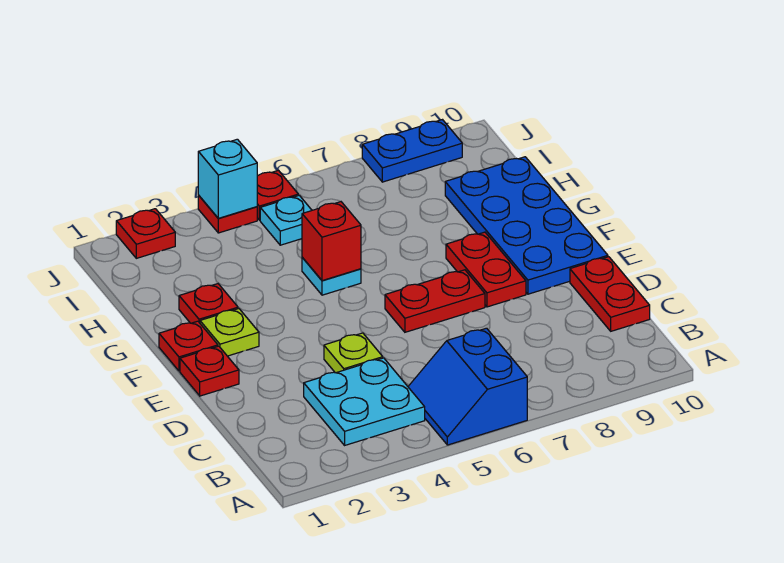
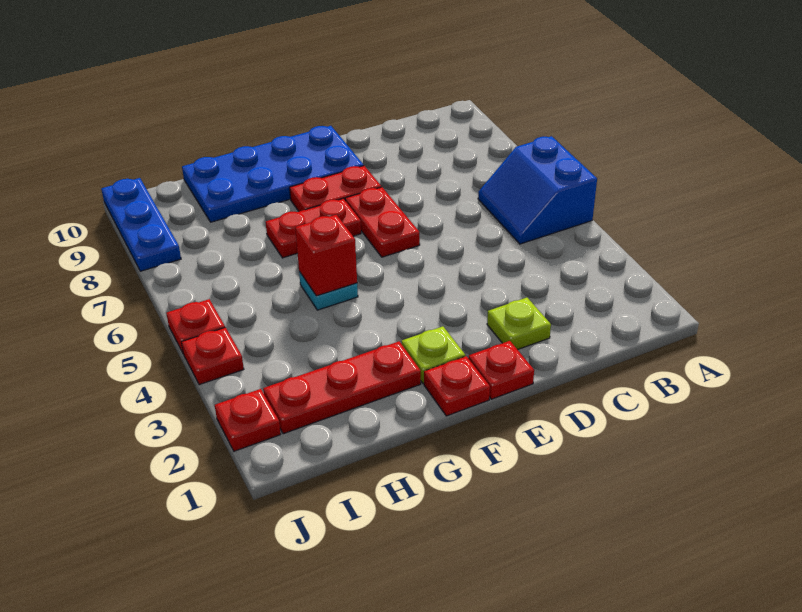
blue 2x2 slope [408,328,527,445] -> blue 2x2 slope turned to [478,136,597,244]
cyan 2x2 plate [304,358,425,445] -> none
red 1x2 plate [570,257,650,331] -> red 1x2 plate moved to [266,198,361,258]
lime 1x1 plate [324,333,383,373] -> lime 1x1 plate moved to [487,298,551,350]
red 1x1 plate [179,284,238,323] -> red 1x3 plate [263,341,421,434]
cyan 1x1 plate [260,195,312,245] -> none
cyan 1x1 brick [198,139,257,218] -> none
blue 1x2 plate [362,120,462,182] -> blue 1x3 plate [101,178,181,271]

